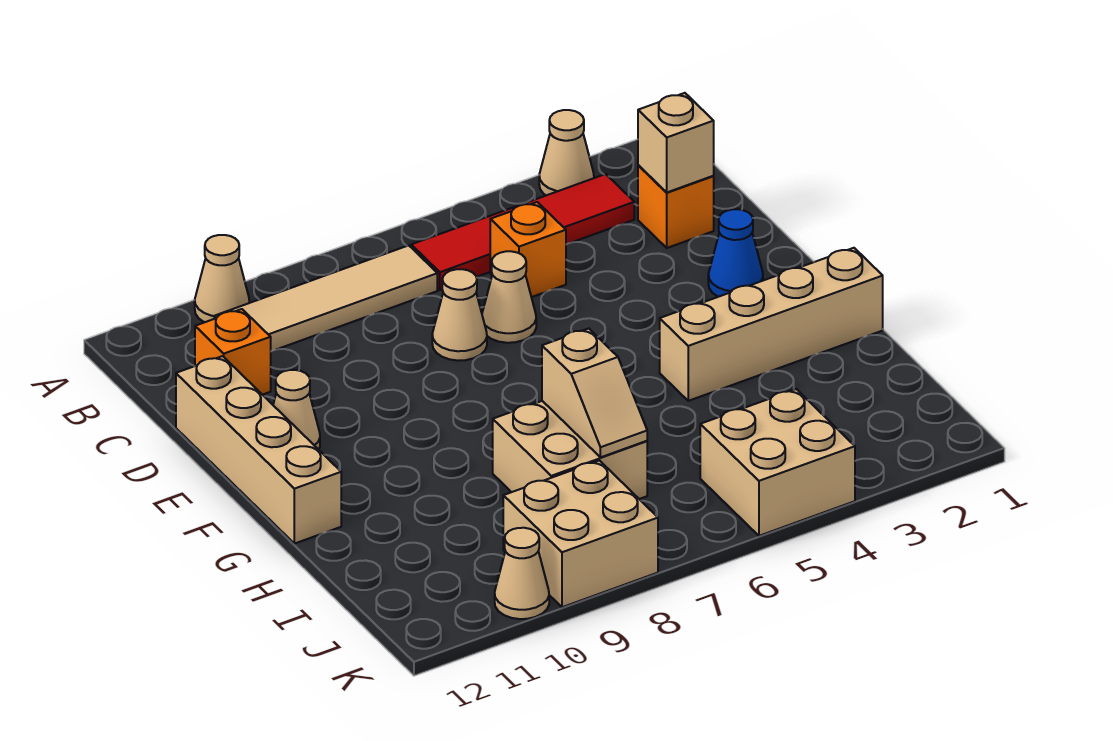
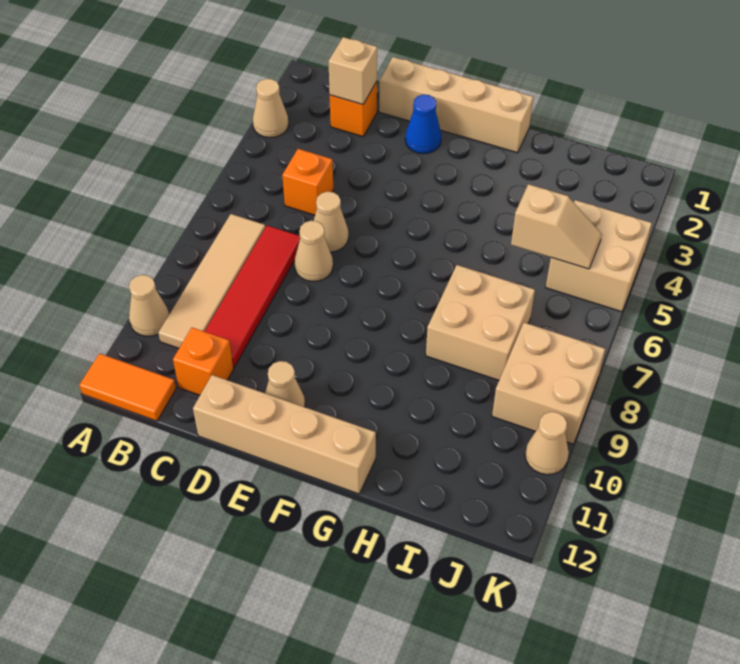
none -> orange 1x2 tile [79,353,176,421]
red 1x4 tile [411,174,634,290] -> red 1x4 tile moved to [205,226,300,367]
tan 1x4 brick [660,248,883,401] -> tan 1x4 brick turned to [379,57,533,153]
tan 1x2 slope [542,328,647,457] -> tan 1x2 slope moved to [511,184,602,269]

